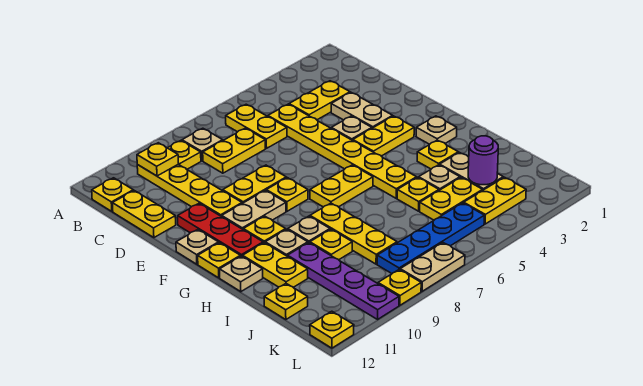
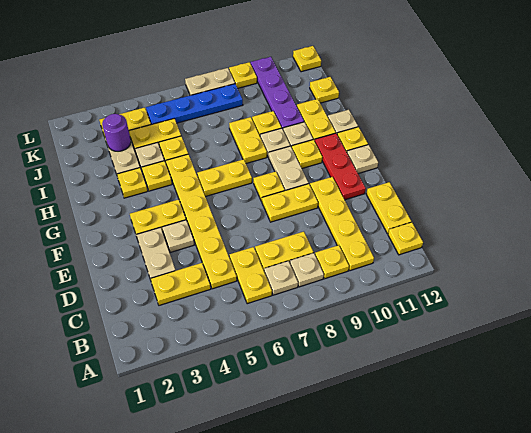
yellow 1x1 plate [137,143,178,176] -> yellow 1x1 plate moved to [141,161,172,191]
tan 1x2 plate [222,190,286,229] -> tan 1x2 plate turned to [269,146,309,191]
tan 1x1 plate [416,116,457,144] -> tan 1x1 plate moved to [264,261,298,295]
yellow 1x3 plate [310,203,397,264] -> yellow 1x2 plate [229,117,267,163]

